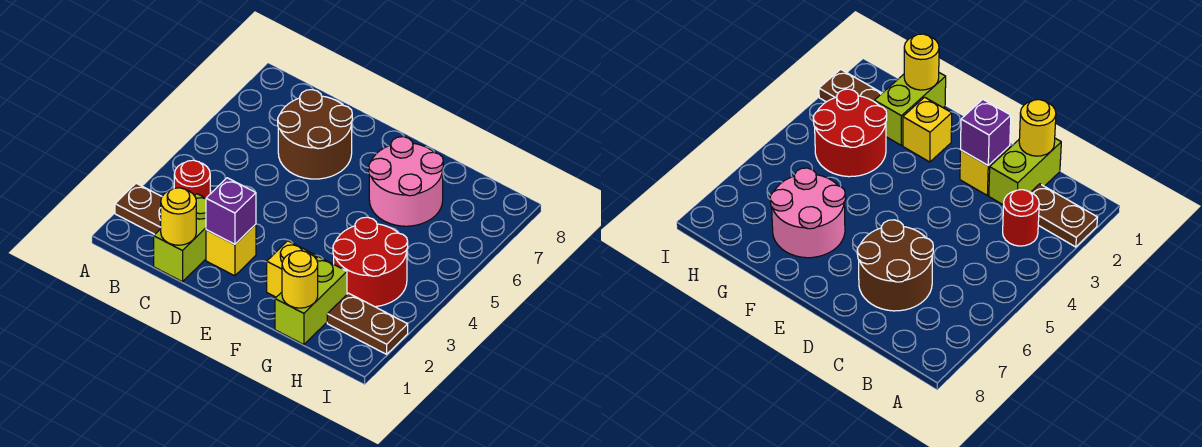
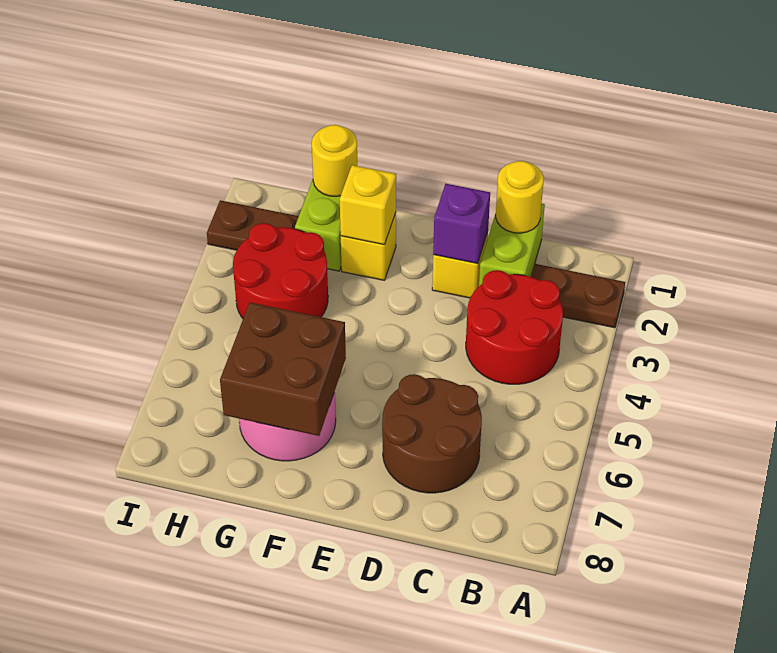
red 1x1 round brick [174,160,210,198] -> red 2x2 round brick [466,270,563,384]
none -> yellow 1x1 brick [340,165,396,245]
none -> brown 2x2 brick [220,302,346,436]

